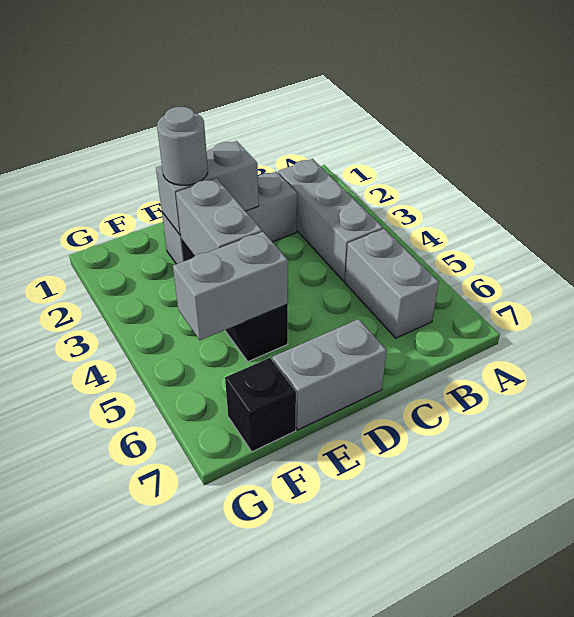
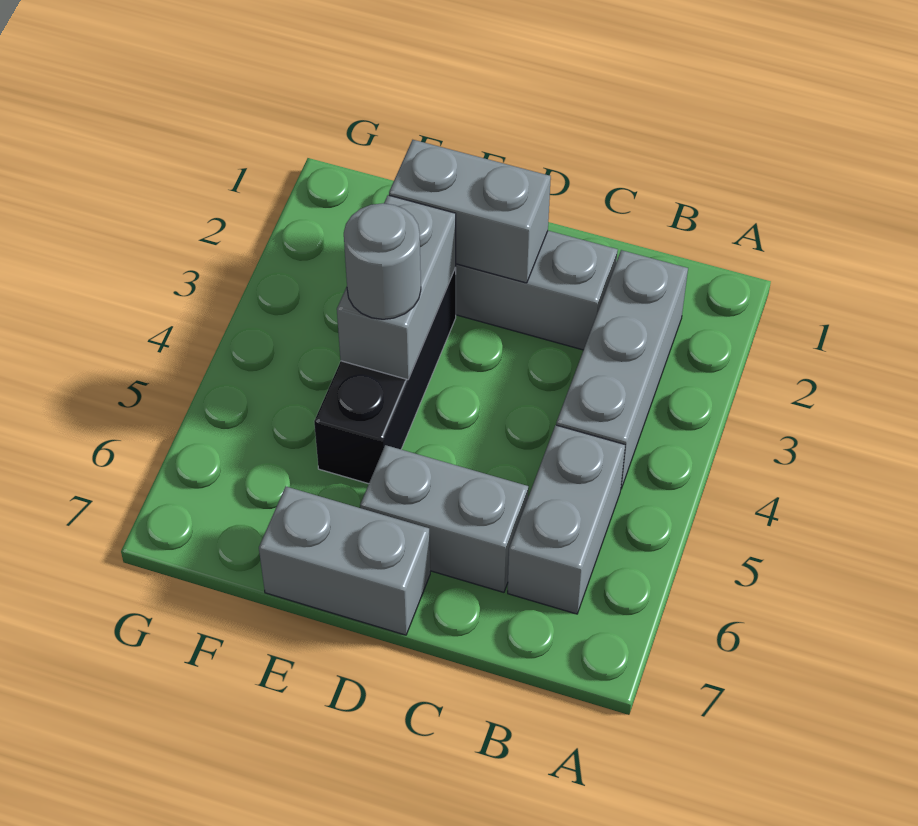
grey 1x1 round brick [157,107,208,185] -> grey 1x1 round brick moved to [344,203,421,319]
grey 1x2 brick [173,232,288,340] -> grey 1x2 brick moved to [360,445,528,592]
black 1x1 brick [225,358,296,452] -> none

